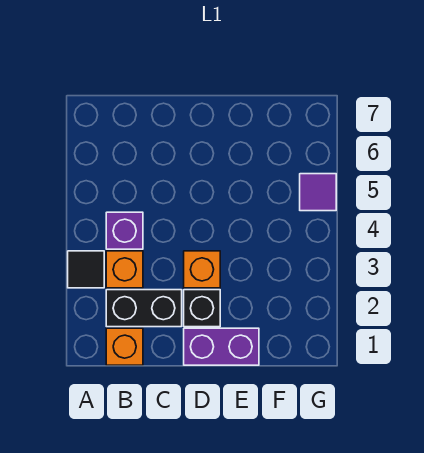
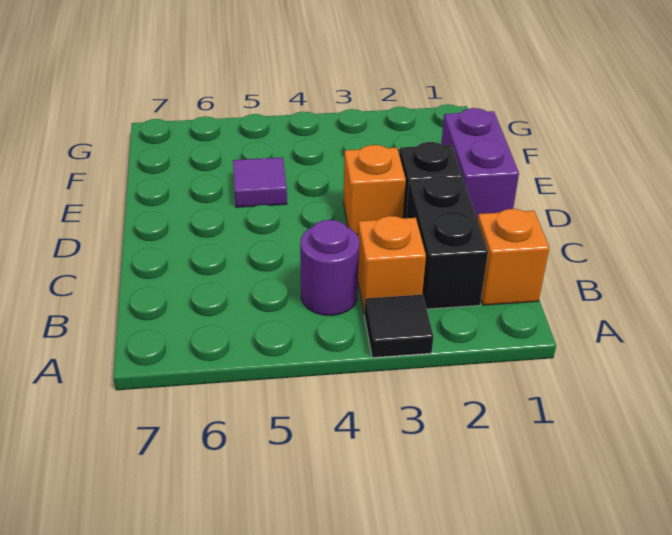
purple 1x1 brick [106,212,143,249] -> purple 1x1 round brick [300,220,359,315]
purple 1x1 tile [300,174,336,211] -> purple 1x1 tile moved to [233,157,287,207]

